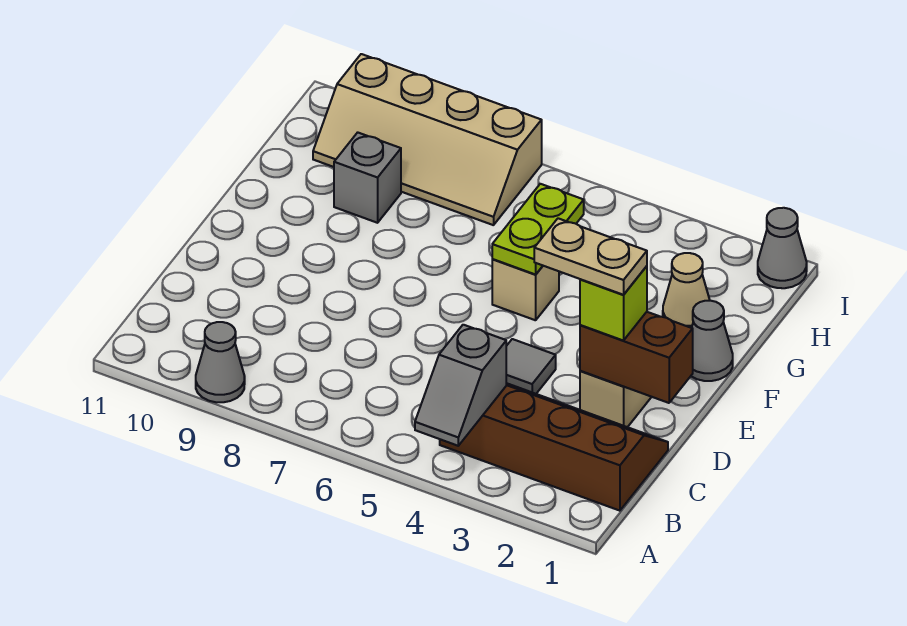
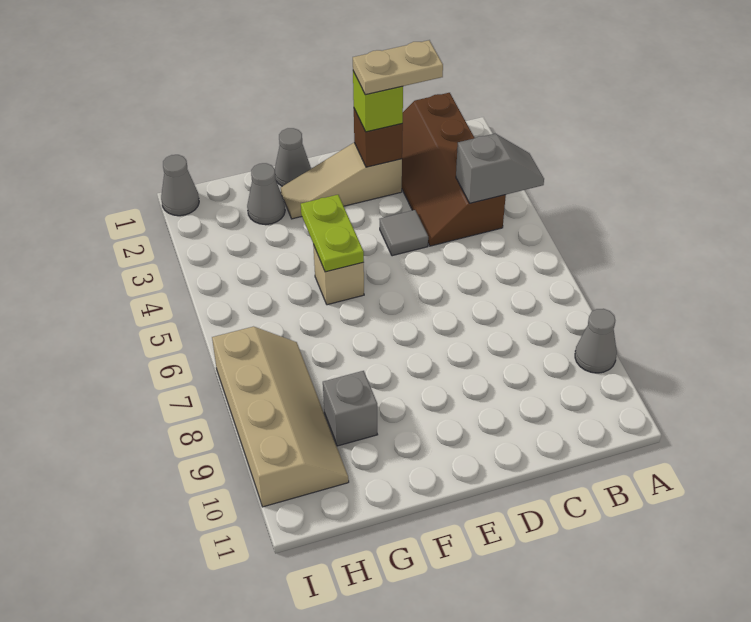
brown 1x2 brick [580,312,693,403] -> brown 1x1 brick [354,109,403,167]
tan 1x2 plate [534,218,647,295] -> tan 1x2 plate turned to [353,40,443,95]
lime 1x2 plate [492,184,584,274] -> lime 1x2 plate turned to [301,195,364,272]
tan 1x1 cone [663,253,710,328] -> grey 1x1 cone [247,163,285,225]

